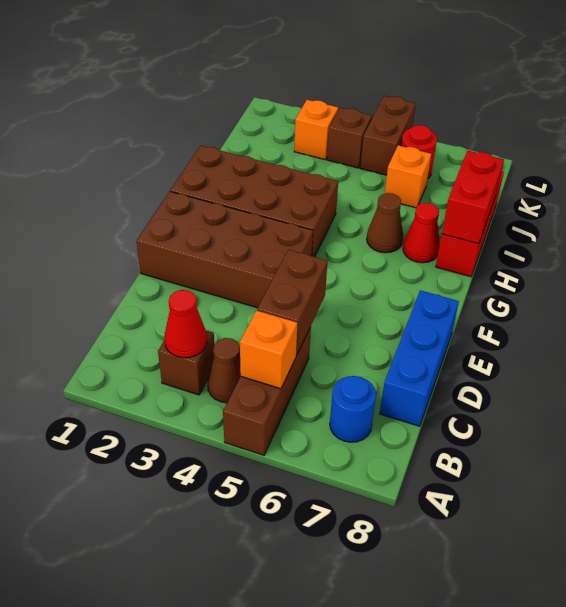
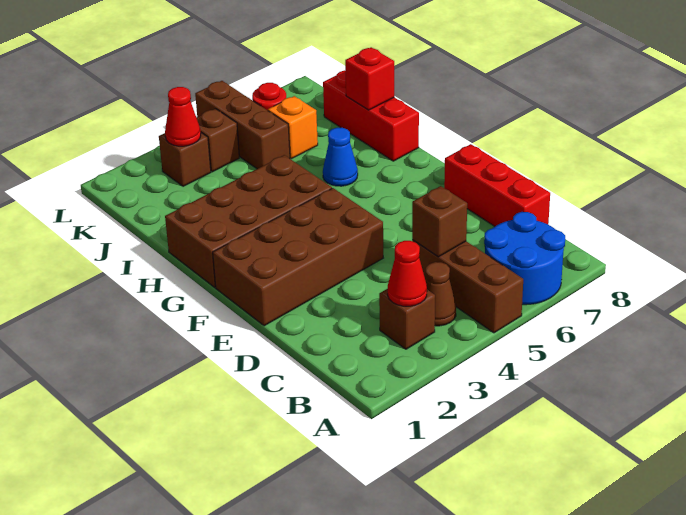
orange 1x1 brick [240,310,298,389] -> none
blue 1x1 round brick [330,376,376,442] -> blue 2x2 round brick [484,212,565,305]
brown 1x2 brick [257,250,327,355] -> brown 1x1 brick [412,186,467,257]
blue 1x3 brick [380,290,459,426] -> red 1x3 brick [444,144,550,226]
brown 1x1 cone [367,193,403,253] -> blue 1x1 cone [323,128,358,186]
red 1x1 cone [403,203,440,263] -> red 1x1 cone moved to [165,87,201,146]
red 1x2 brick [442,150,504,244] -> red 1x1 brick [345,47,394,110]
orange 1x1 brick [294,100,338,160] -> brown 1x1 brick [159,133,211,186]
brown 1x2 brick [360,96,416,175] -> brown 1x3 brick [195,81,290,169]

